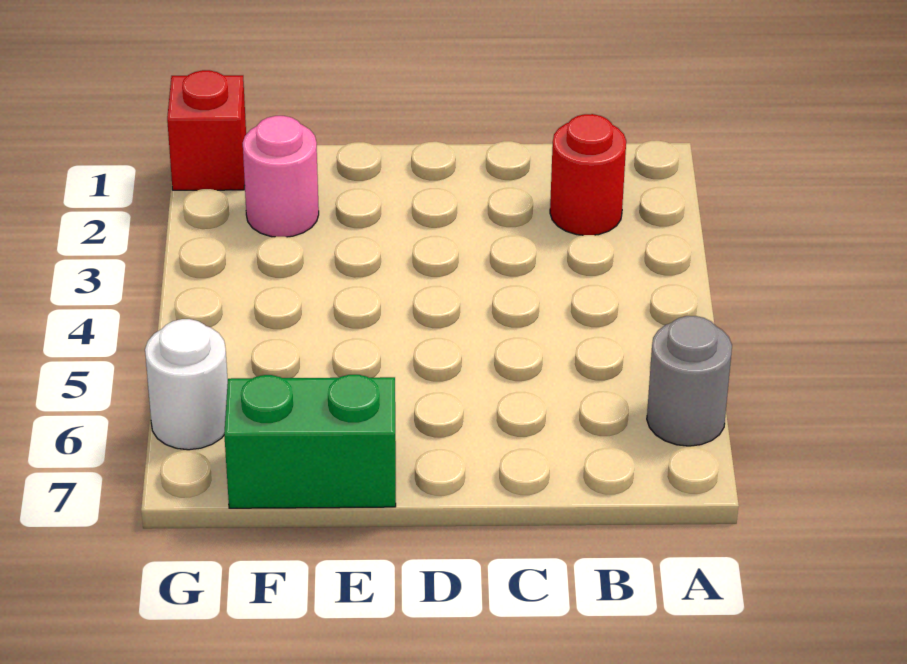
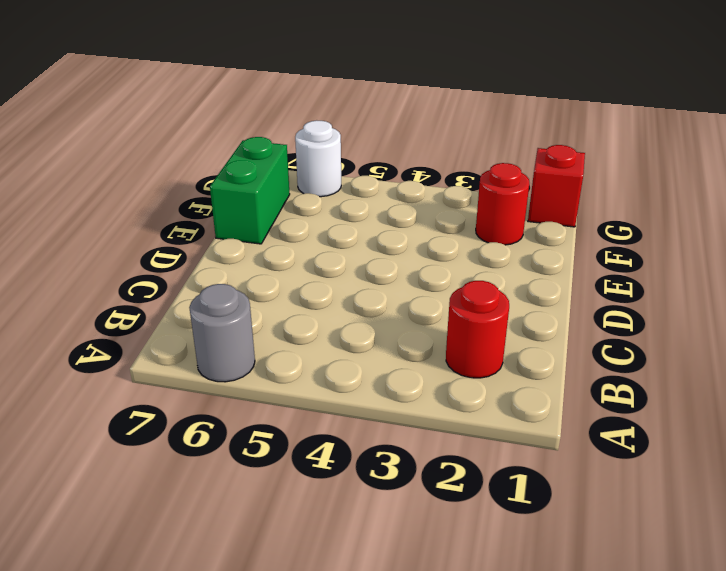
pink 1x1 round brick [243,116,319,237] -> red 1x1 round brick [476,163,529,245]

